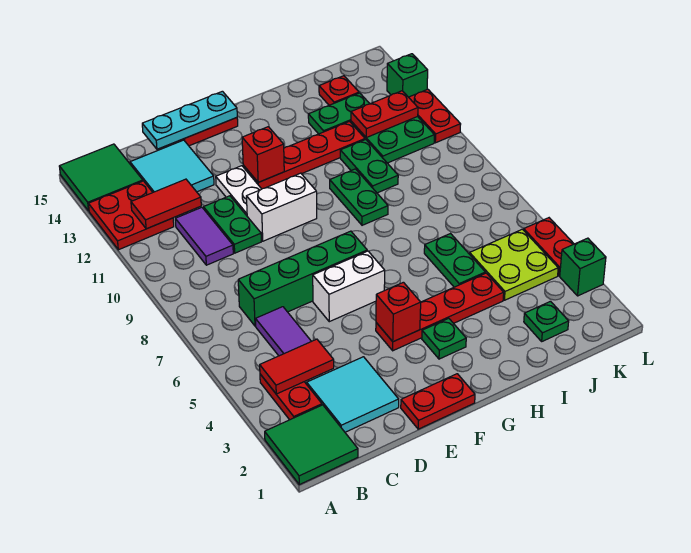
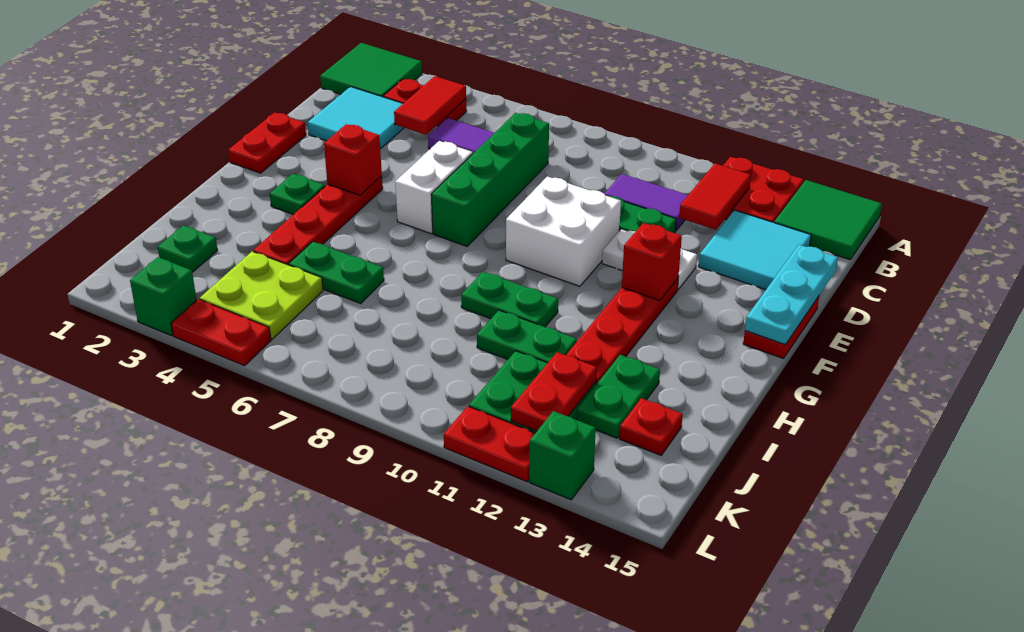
white 1x2 brick [247,173,317,241] -> white 2x2 brick [506,176,621,286]

